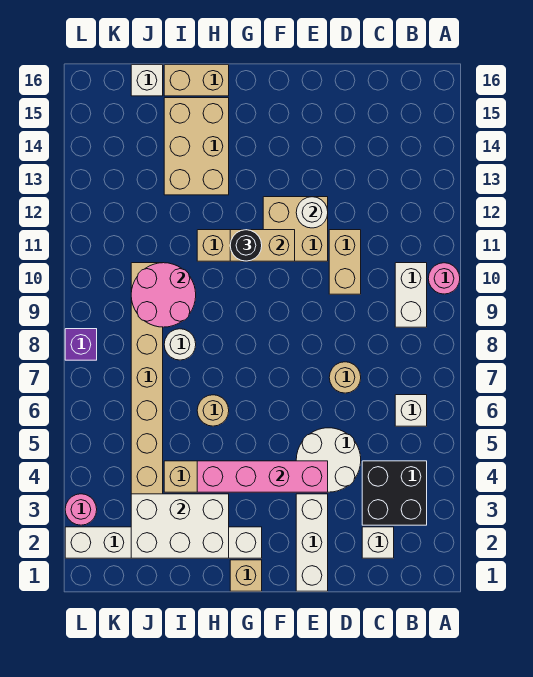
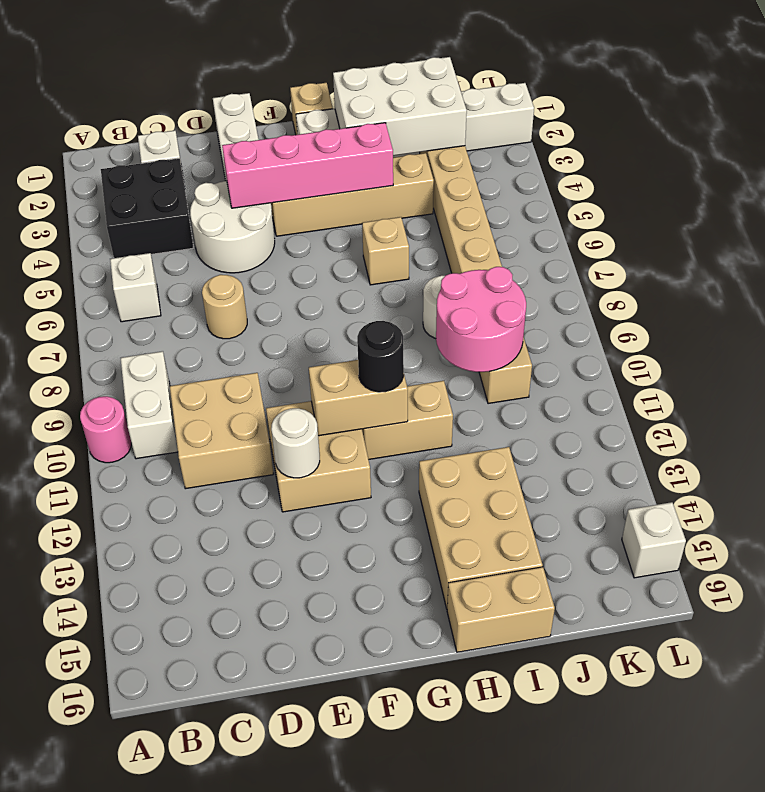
tan 1x2 brick [329,230,361,294] -> tan 2x2 brick [170,373,273,489]
tan 1x1 round brick [197,395,229,426] -> tan 1x1 brick [362,217,409,285]
white 1x1 brick [131,65,163,96] -> white 1x1 brick moved to [622,502,686,578]
pink 1x1 round brick [65,494,97,525] -> none
purple 1x1 brick [65,329,97,360] -> none

